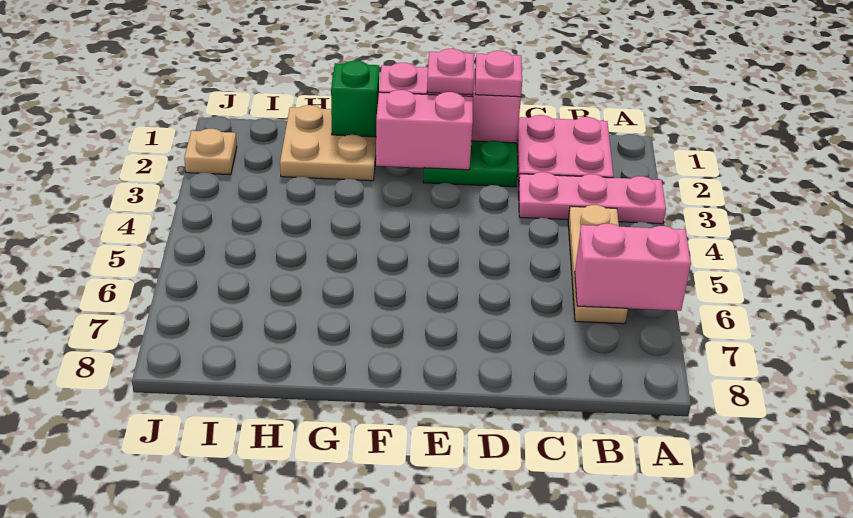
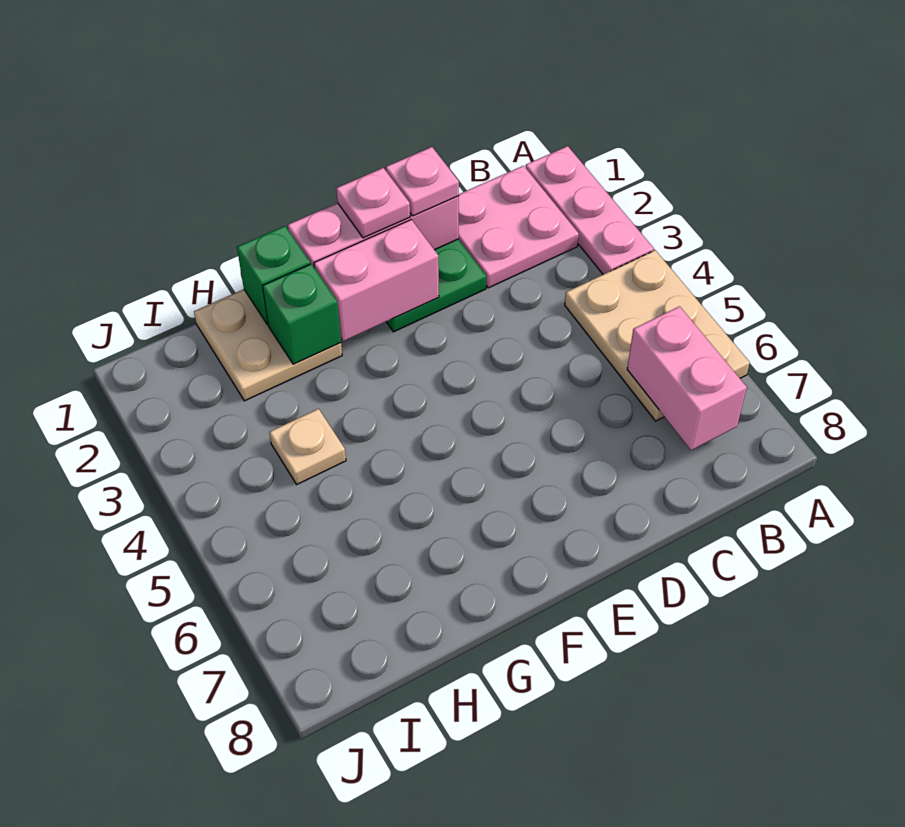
pink 1x3 plate [518,172,666,224] -> pink 1x3 plate turned to [526,146,654,274]
pink 1x2 brick [575,223,691,311] -> pink 1x2 brick turned to [627,306,747,450]
tan 1x3 plate [568,205,628,324] -> tan 2x3 plate [565,250,750,421]
none -> green 1x1 brick [263,264,341,364]
tan 1x1 plate [184,129,237,175] -> tan 1x1 plate moved to [269,409,346,484]

